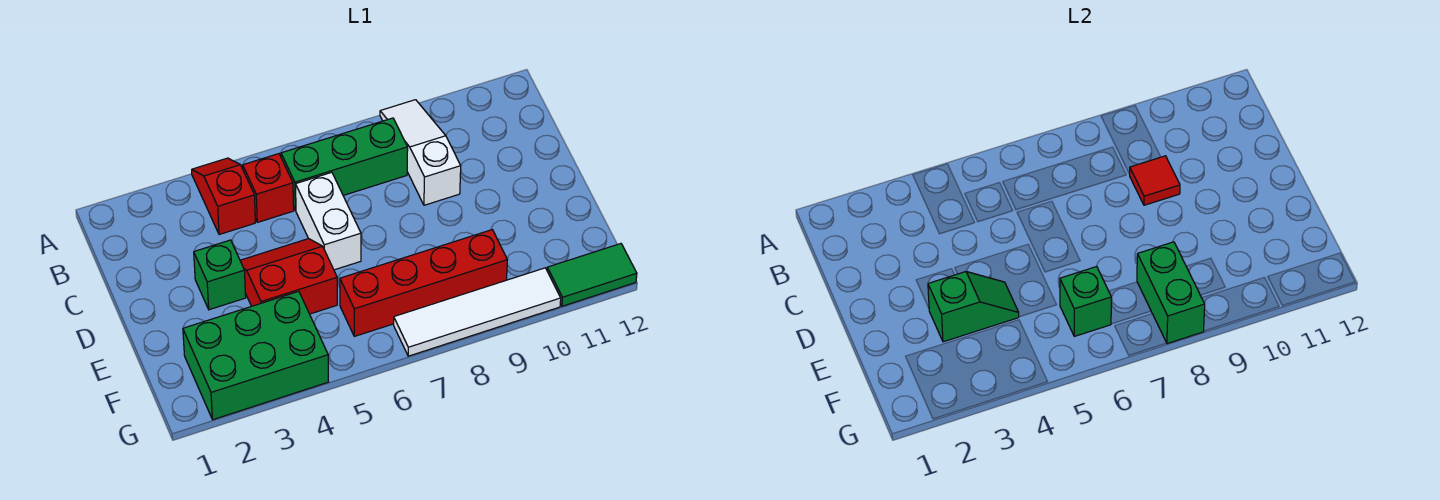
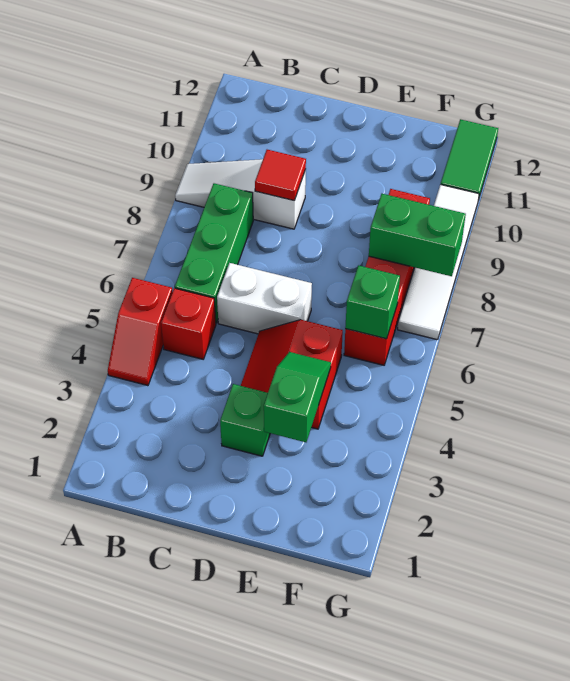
red 1x2 slope [192,158,255,235] -> red 1x2 slope turned to [108,278,172,386]
green 2x3 brick [183,291,328,420] -> none

